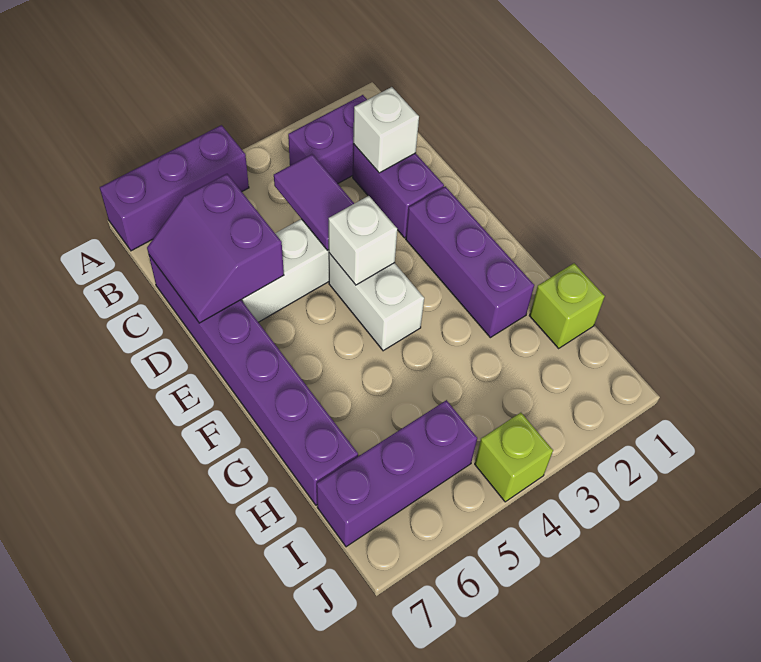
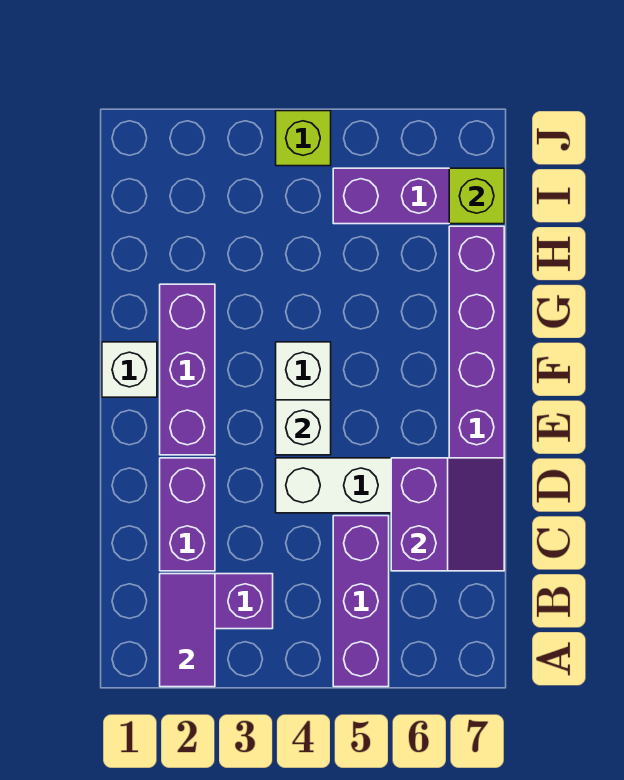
purple 1x3 brick [100,125,249,251] -> purple 1x3 brick turned to [333,516,389,687]
white 1x1 brick [353,87,419,173] -> white 1x1 brick moved to [102,342,157,397]
purple 1x2 tile [274,154,354,250] -> purple 1x2 tile moved to [160,574,215,687]
lime 1x1 brick [529,263,605,348] -> lime 1x1 brick moved to [449,168,504,224]

